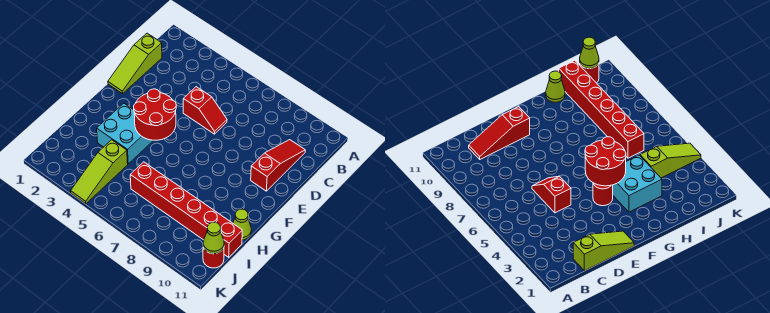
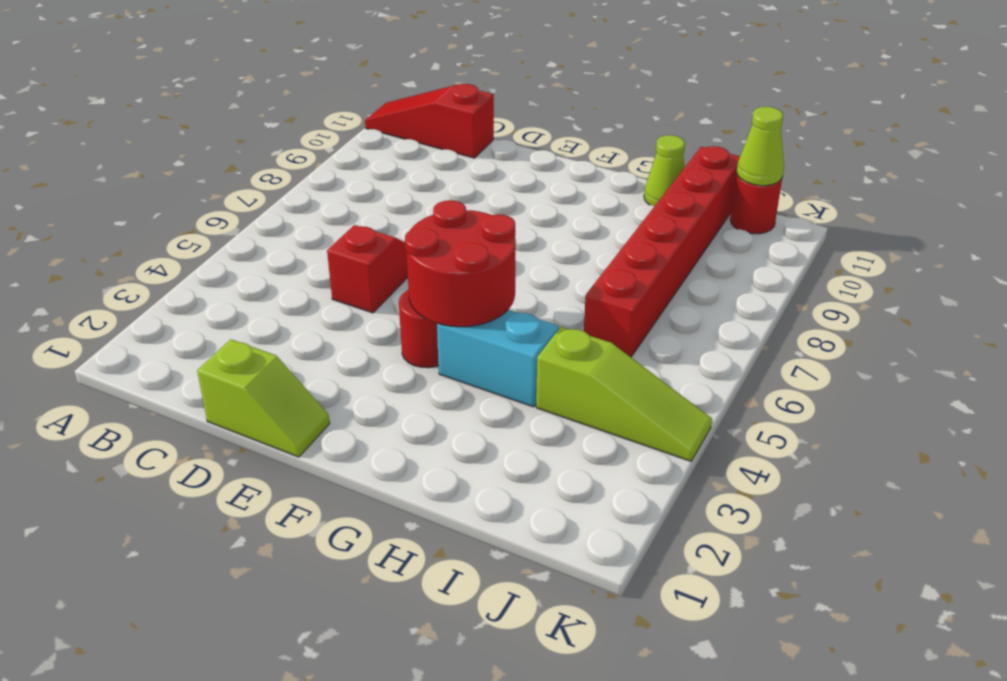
lime 1x3 slope [108,33,162,94] -> lime 1x2 slope [197,339,330,457]
red 1x3 slope [251,140,305,191] -> red 1x3 slope moved to [365,84,494,158]
cyan 2x2 brick [97,103,153,164] -> cyan 1x2 brick [437,310,559,407]

